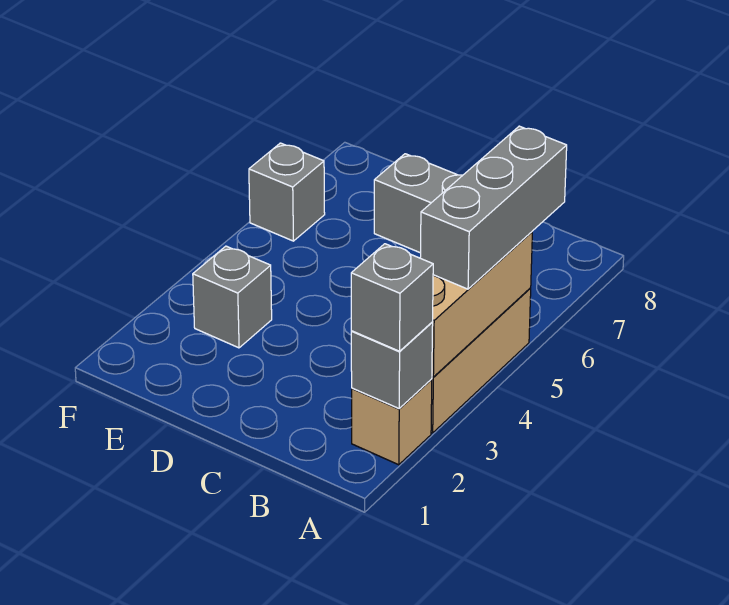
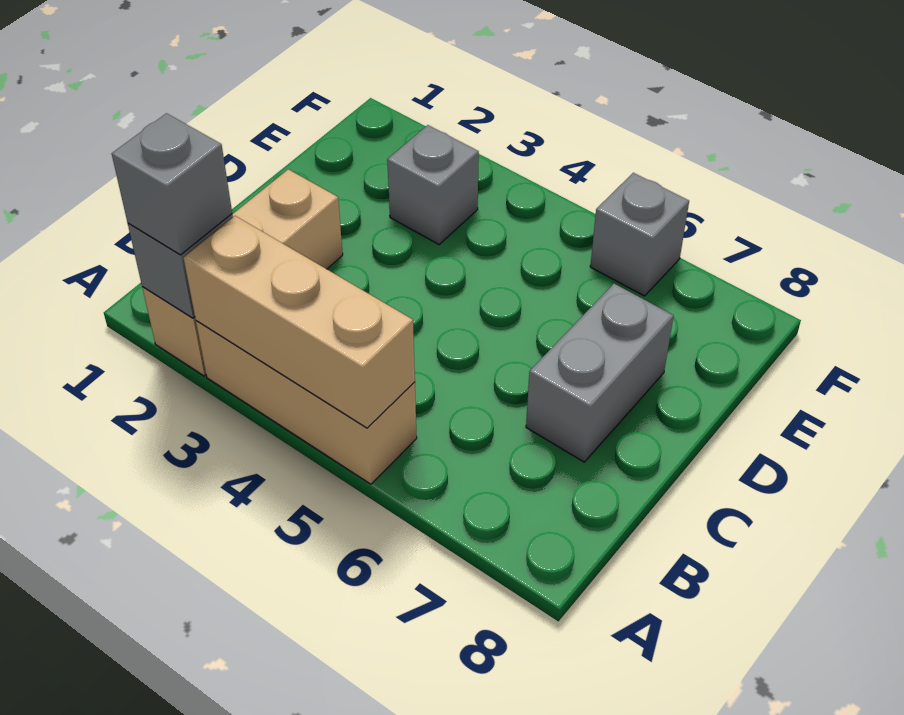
tan 1x1 brick [352,380,432,465] -> tan 1x3 brick [142,169,343,376]
grey 1x3 brick [420,126,567,289] -> none

